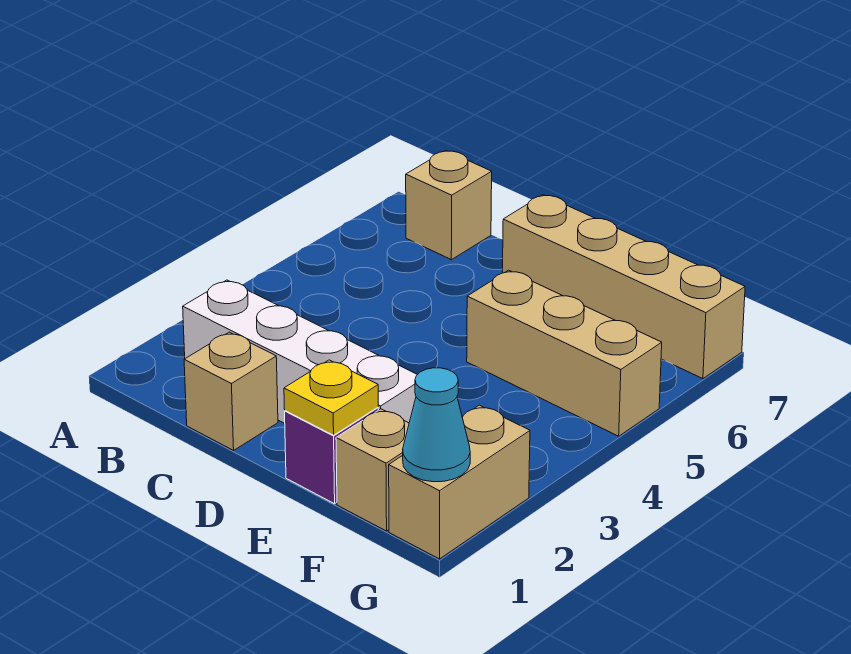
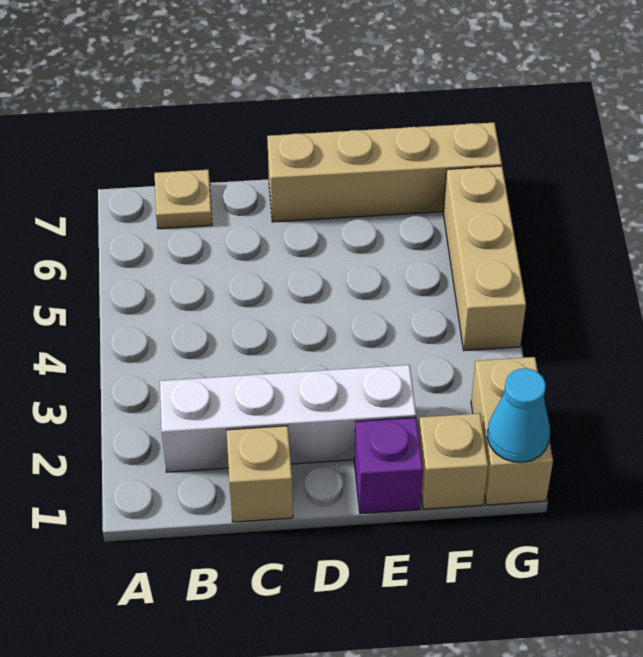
tan 1x1 brick [406,151,492,260] -> tan 1x1 plate [155,170,212,229]
yellow 1x1 plate [284,360,378,435] -> none
tan 1x3 brick [467,270,662,436] -> tan 1x3 brick turned to [443,166,526,351]

